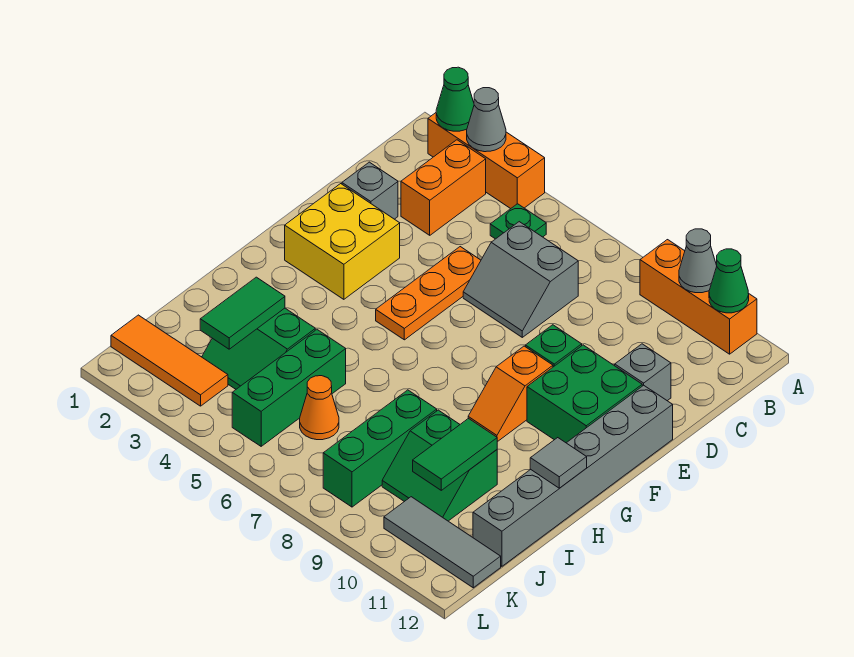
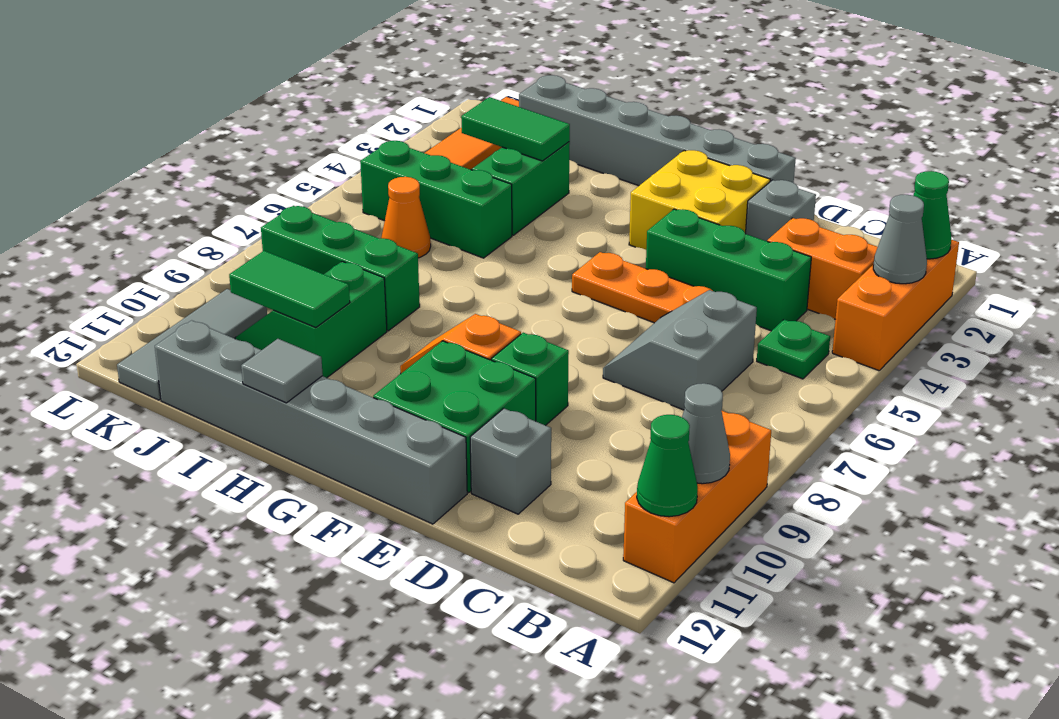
none -> green 1x3 brick [646,209,811,331]
none -> grey 1x6 brick [519,75,796,186]

